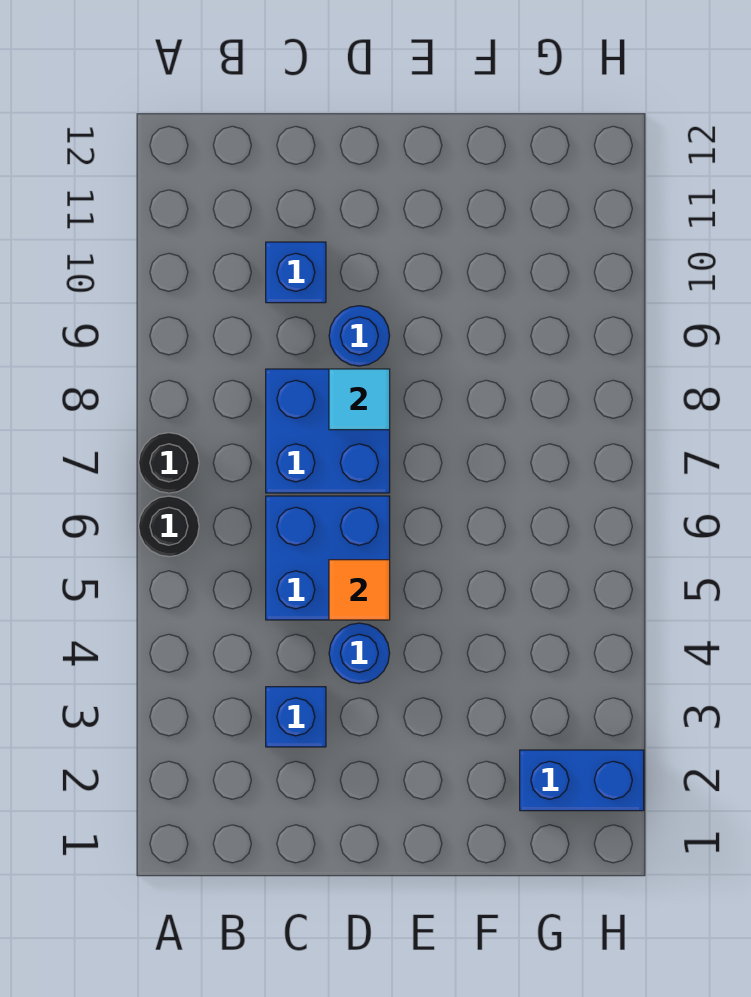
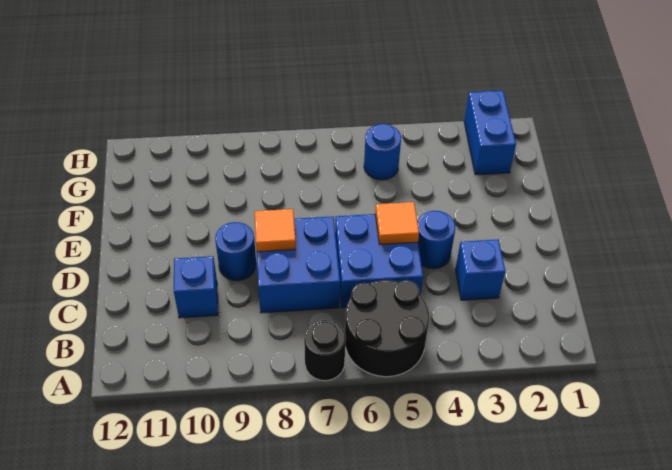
black 1x1 round brick [139,496,199,557] -> black 2x2 round brick [345,280,429,377]
cyan 1x1 tile [329,369,390,430] -> orange 1x1 tile [255,209,296,252]
none -> blue 1x1 round brick [364,124,401,180]

